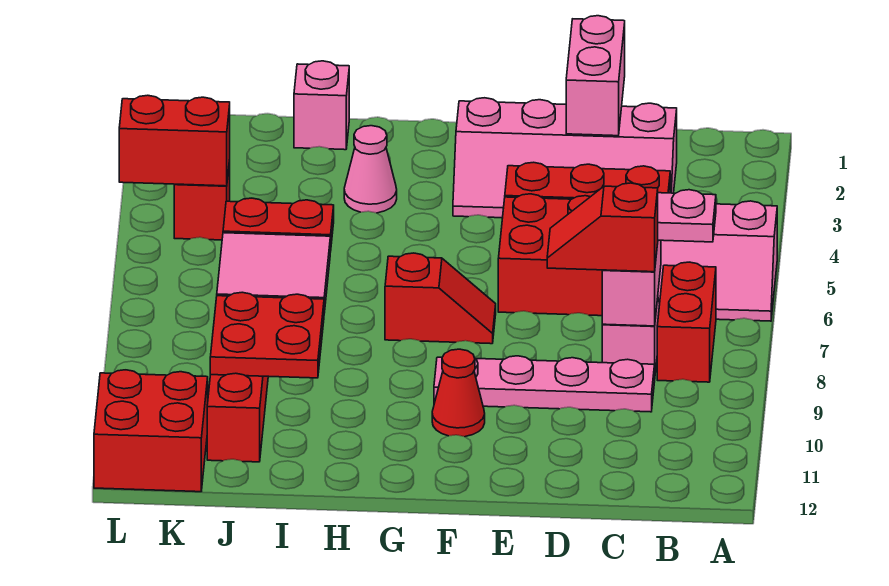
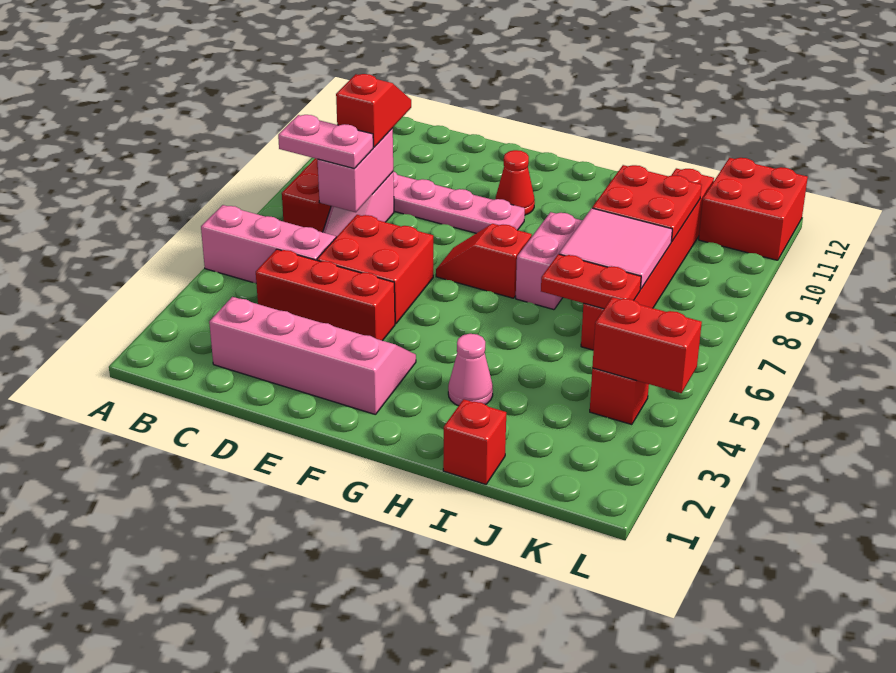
red 1x2 slope [547,183,658,272] -> red 1x2 slope turned to [336,74,411,147]
pink 1x2 brick [566,16,625,136] -> pink 1x2 brick moved to [516,212,582,310]
pink 1x1 brick [294,61,349,150] -> red 1x1 brick [443,399,506,484]

